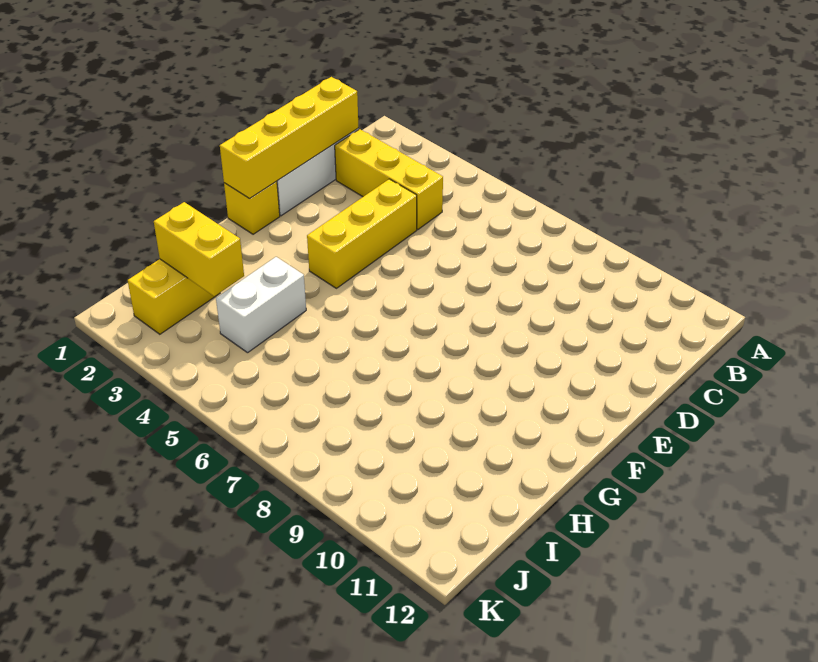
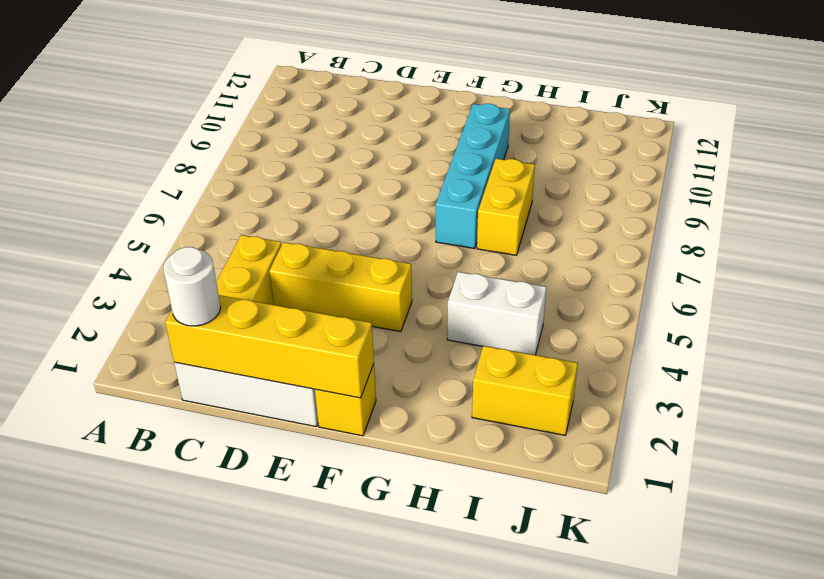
none -> white 1x1 round brick [163,247,221,326]
none -> cyan 1x4 brick [436,104,510,249]
yellow 1x2 brick [154,202,244,296] -> yellow 1x2 brick moved to [477,159,535,255]

